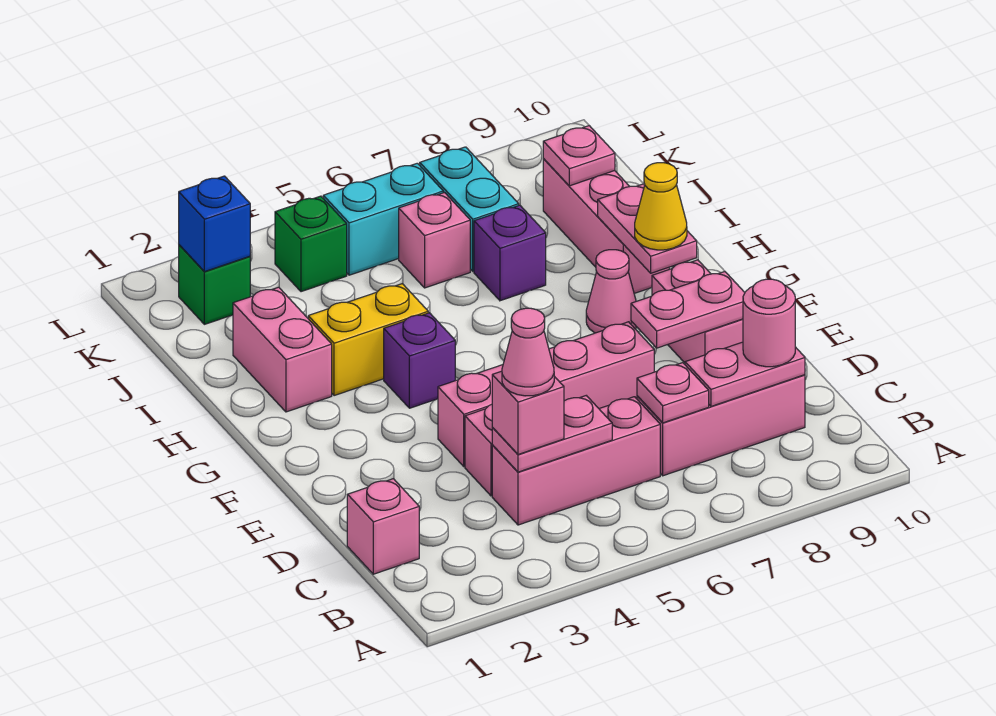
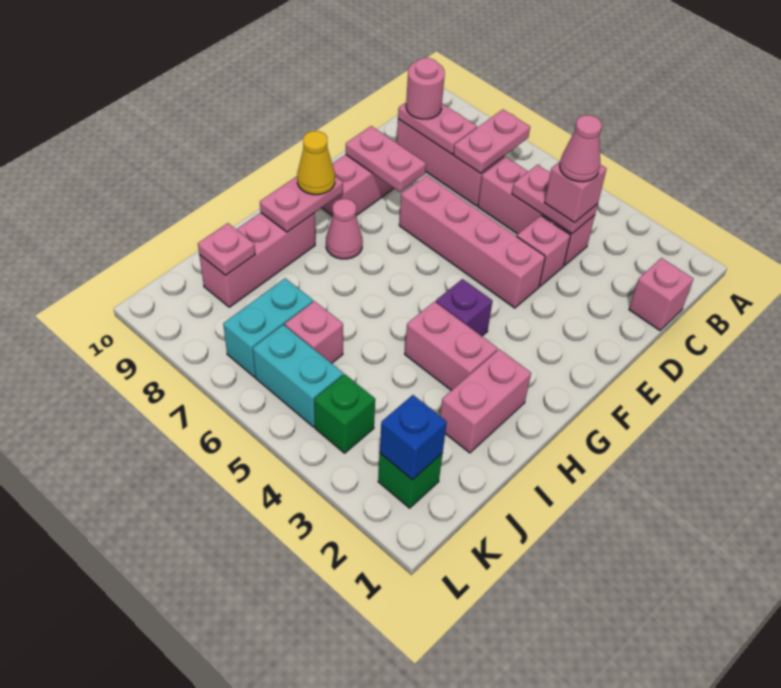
pink 1x1 plate [637,363,709,423] -> pink 1x2 plate [453,110,530,173]
yellow 1x2 brick [308,284,428,396] -> pink 1x2 brick [405,302,497,391]
purple 1x1 brick [474,205,546,301] -> none

